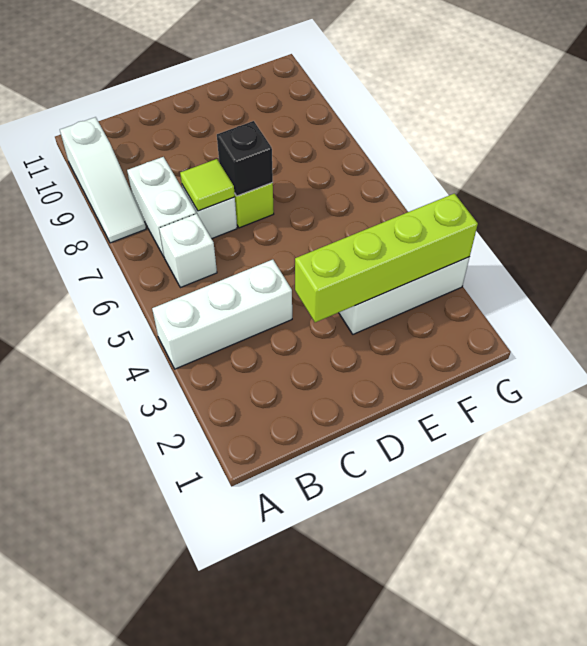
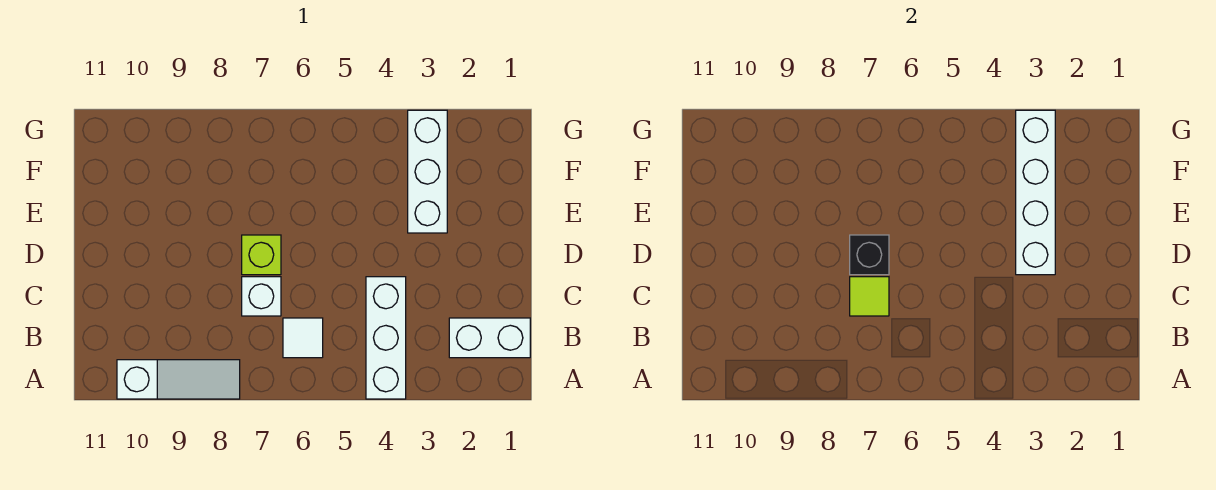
white 1x1 brick [159,214,217,288] -> white 1x1 tile [283,318,323,358]
white 1x2 brick [127,157,196,256] -> white 1x2 brick moved to [449,318,530,358]
lime 1x4 brick [295,193,478,322] -> white 1x4 brick [1016,110,1055,275]

